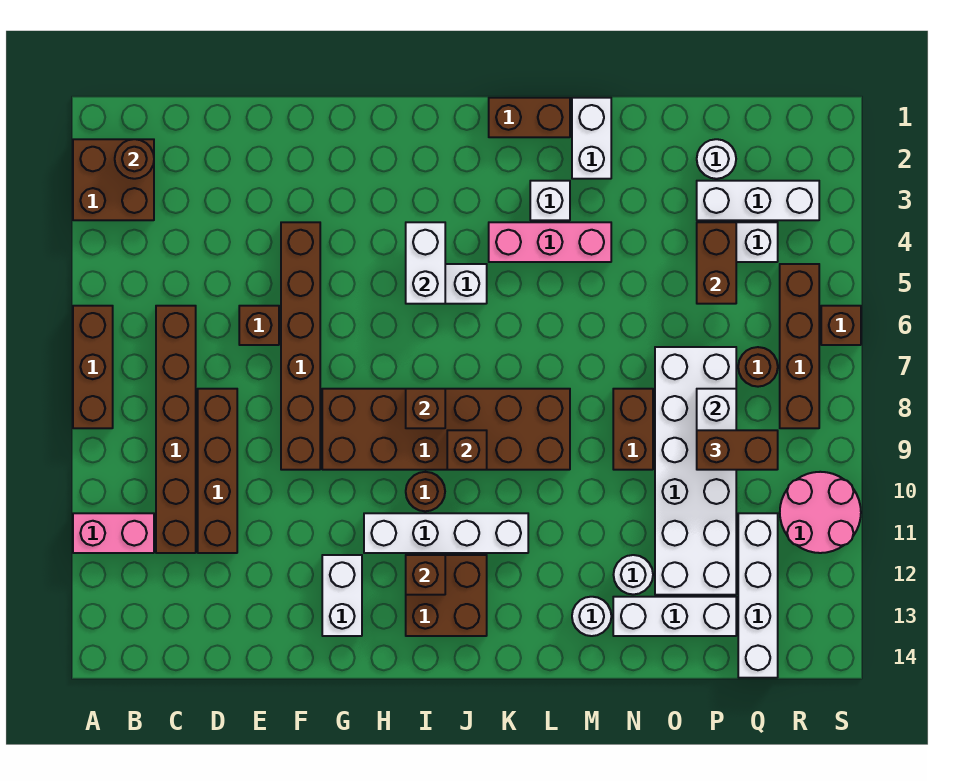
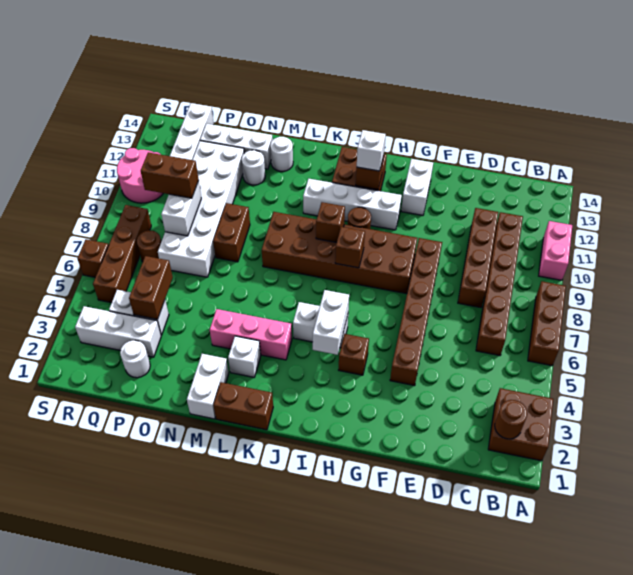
pink 1x2 brick [73,513,154,553] -> pink 1x2 brick turned to [539,221,572,280]
brown 1x1 brick [239,306,279,345] -> brown 1x1 brick moved to [339,334,369,375]
none -> white 1x1 brick [357,130,386,171]

